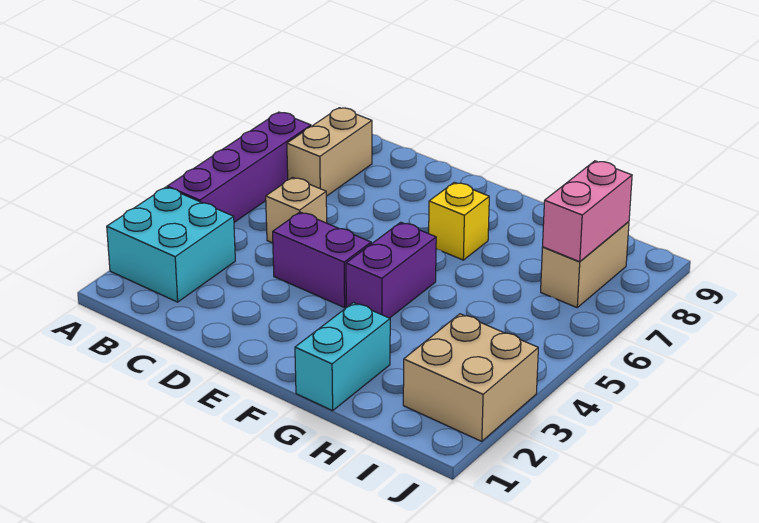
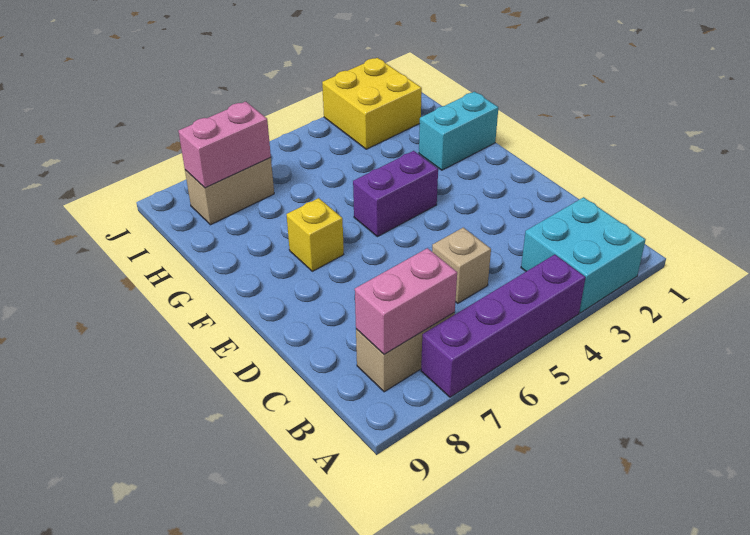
none -> pink 1x2 brick [355,248,457,354]
purple 1x2 brick [273,212,371,308] -> none
tan 2x2 brick [403,314,538,441] -> yellow 2x2 brick [322,58,422,149]

